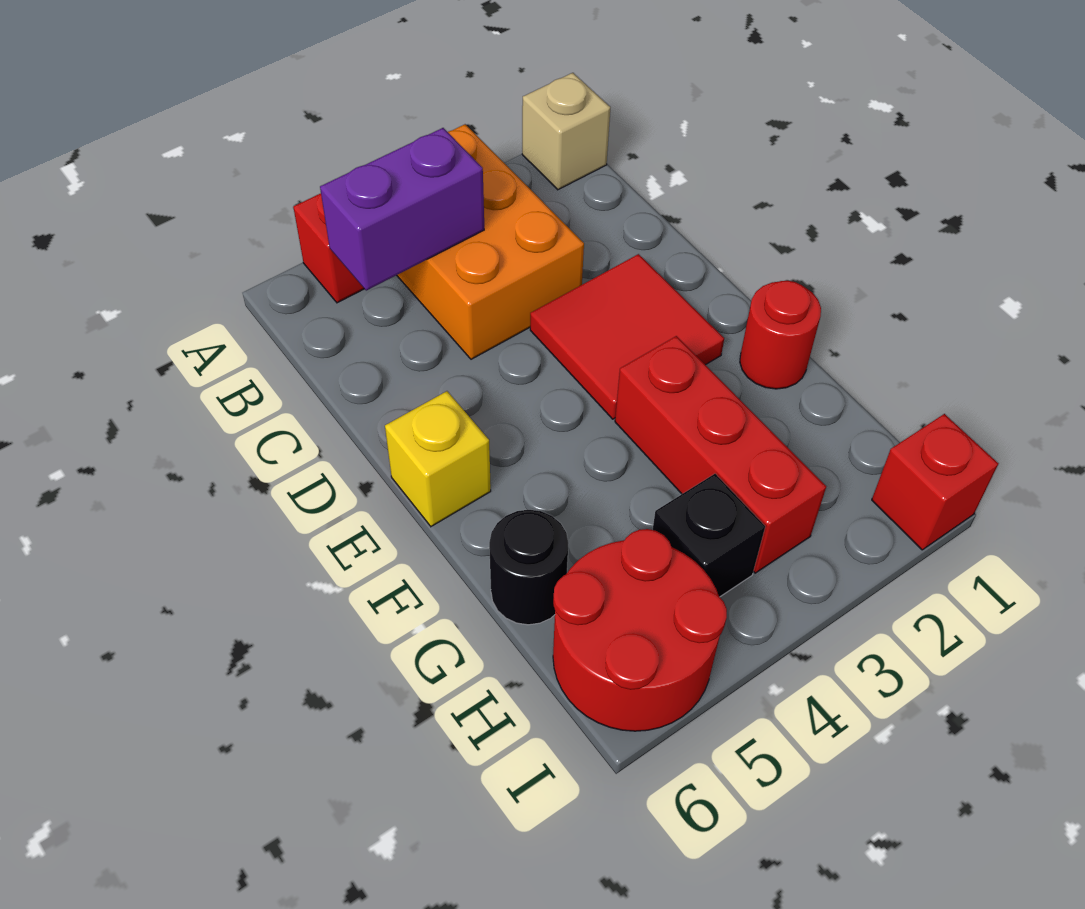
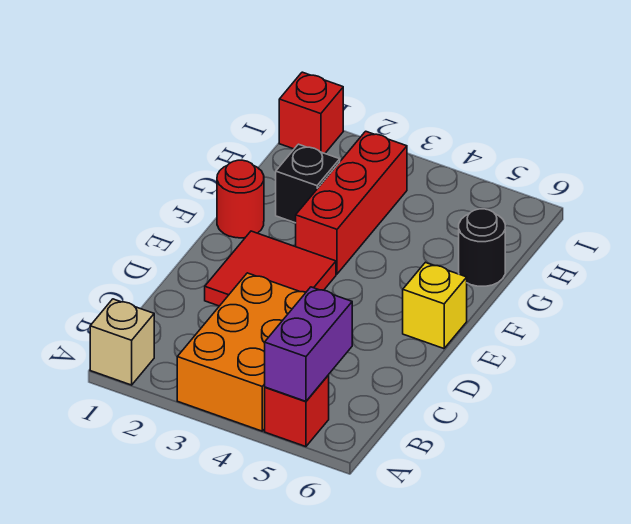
purple 1x2 brick [320,128,484,291] -> purple 1x2 brick turned to [265,287,352,401]
black 1x1 brick [653,474,765,597] -> black 1x1 brick moved to [276,144,340,223]
red 2x2 round brick [553,529,727,731] -> none

